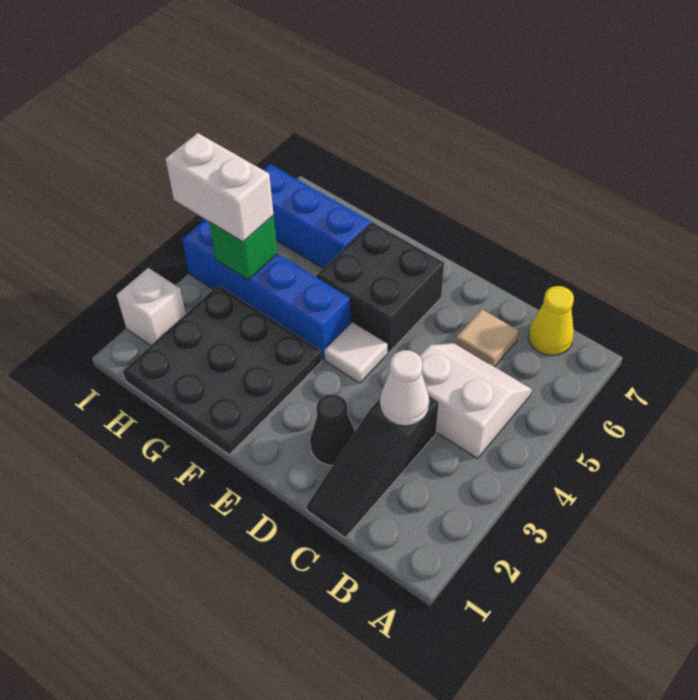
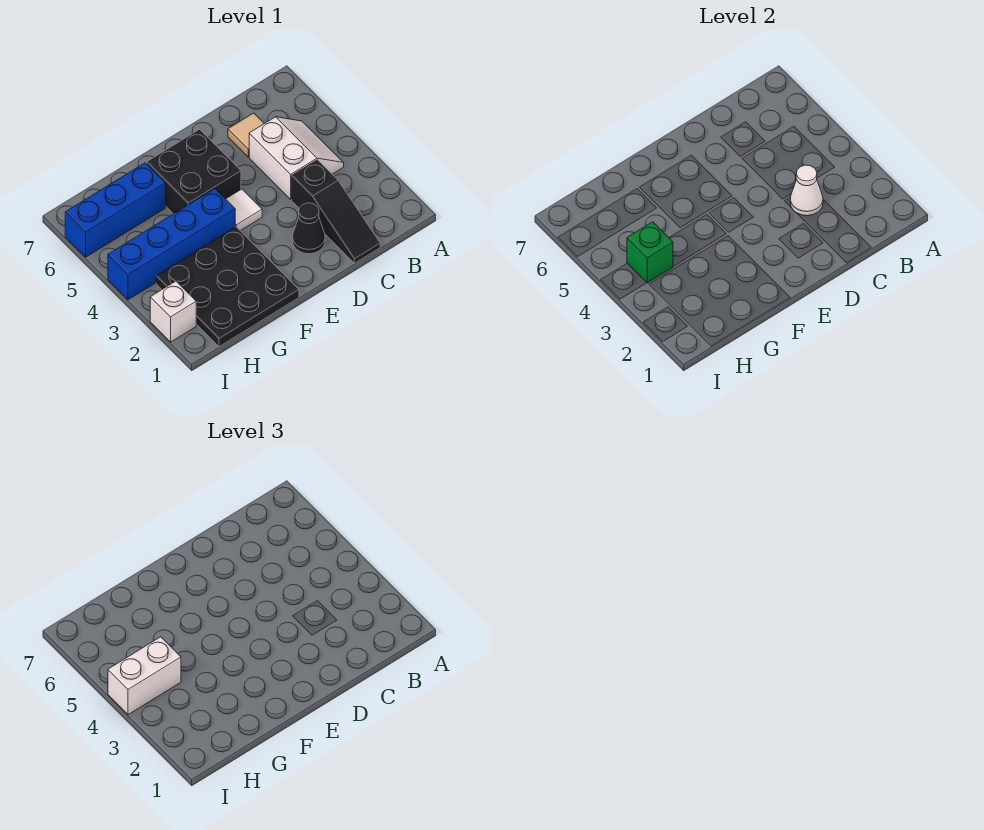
white 2x2 slope [420,343,532,458] -> white 2x2 slope turned to [249,117,344,199]
yellow 1x1 cone [528,286,574,356] -> none

